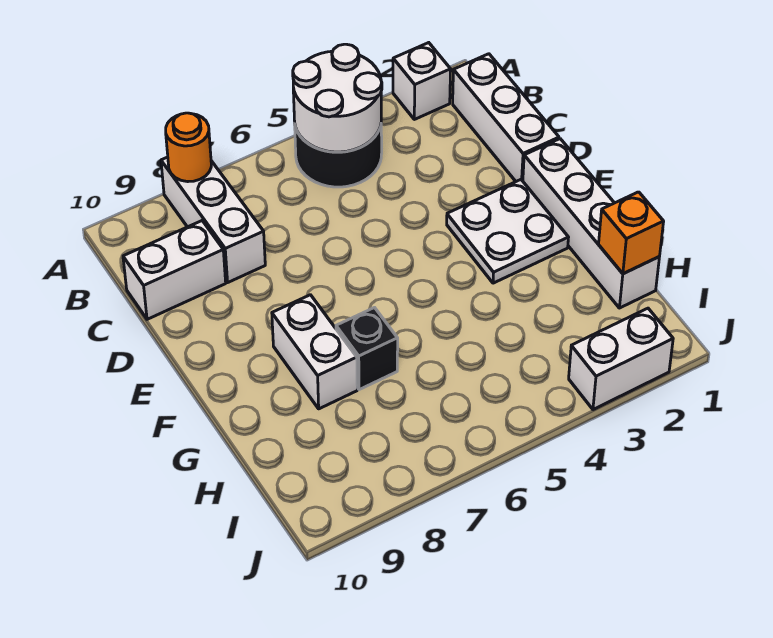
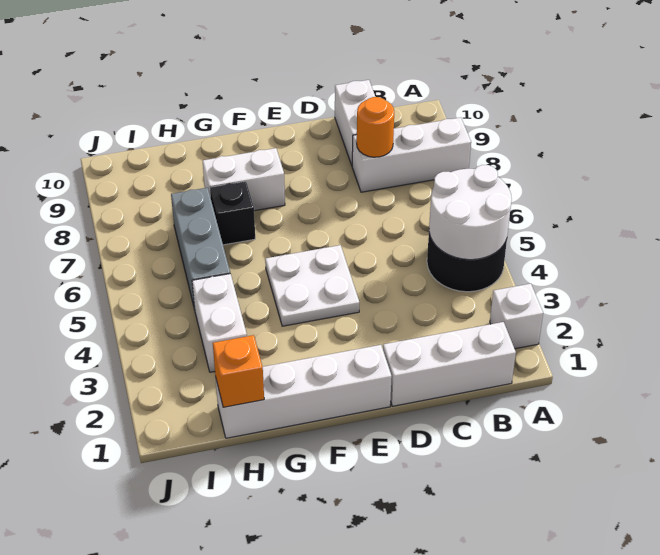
orange 1x1 round brick [166,113,211,182] -> orange 1x1 round brick moved to [357,97,394,157]
white 2x2 plate [447,180,569,283] -> white 2x2 plate moved to [265,245,359,326]
none -> grey 1x3 brick [171,188,230,310]
white 1x2 brick [569,308,673,410] -> white 1x2 brick moved to [192,274,247,372]

